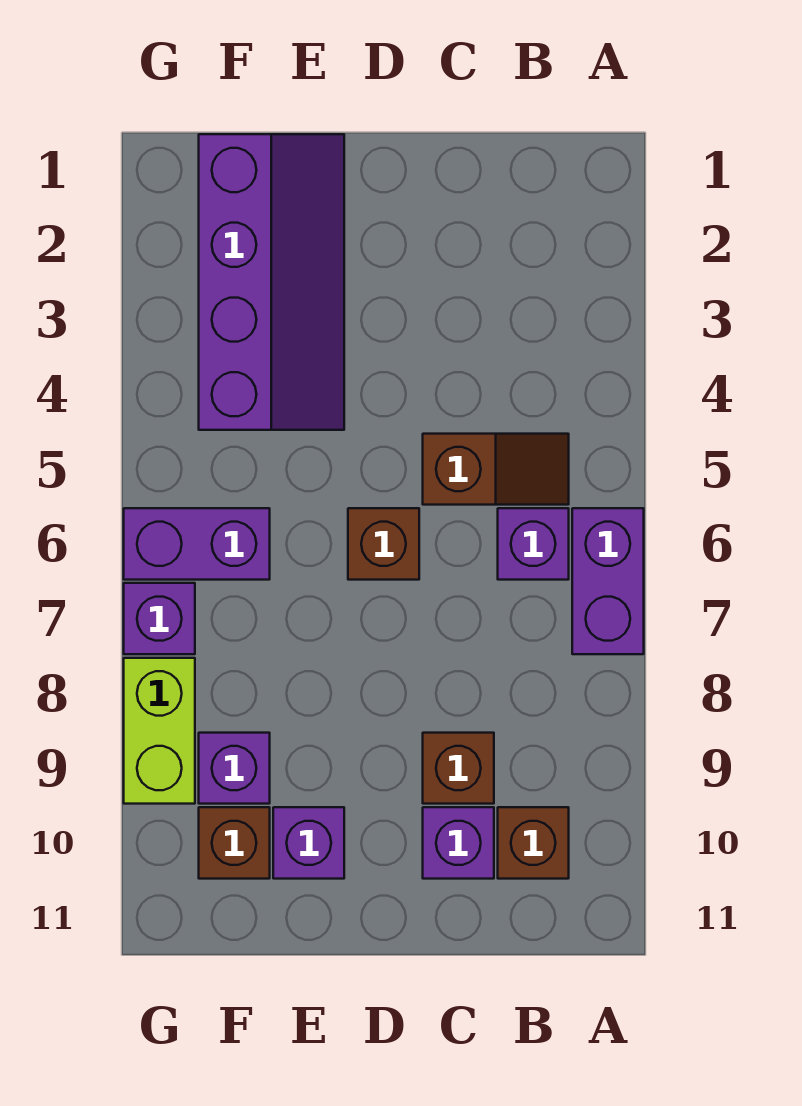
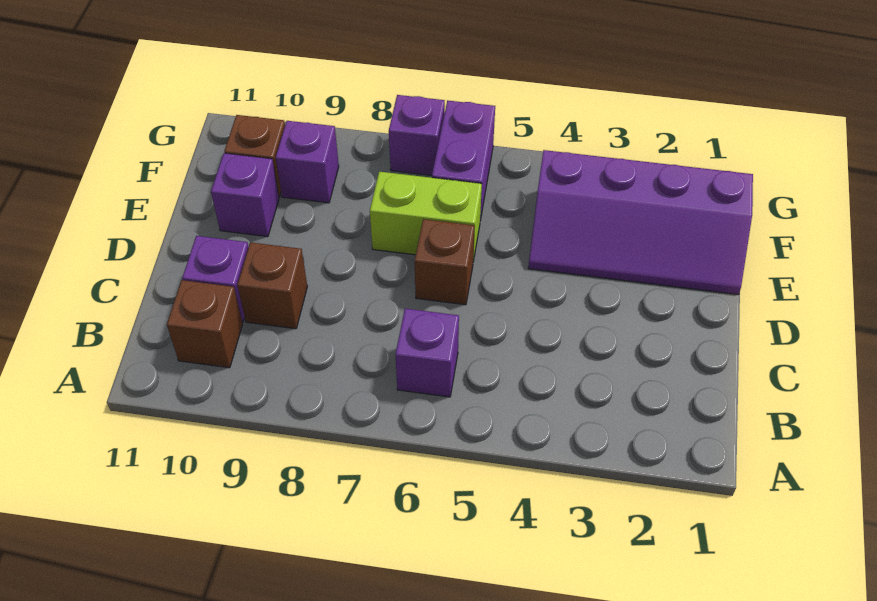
purple 1x2 brick [572,508,644,654] -> none
brown 1x2 slope [423,434,569,505] -> none
lime 1x2 brick [124,658,195,804] -> lime 1x2 brick moved to [370,172,482,261]

